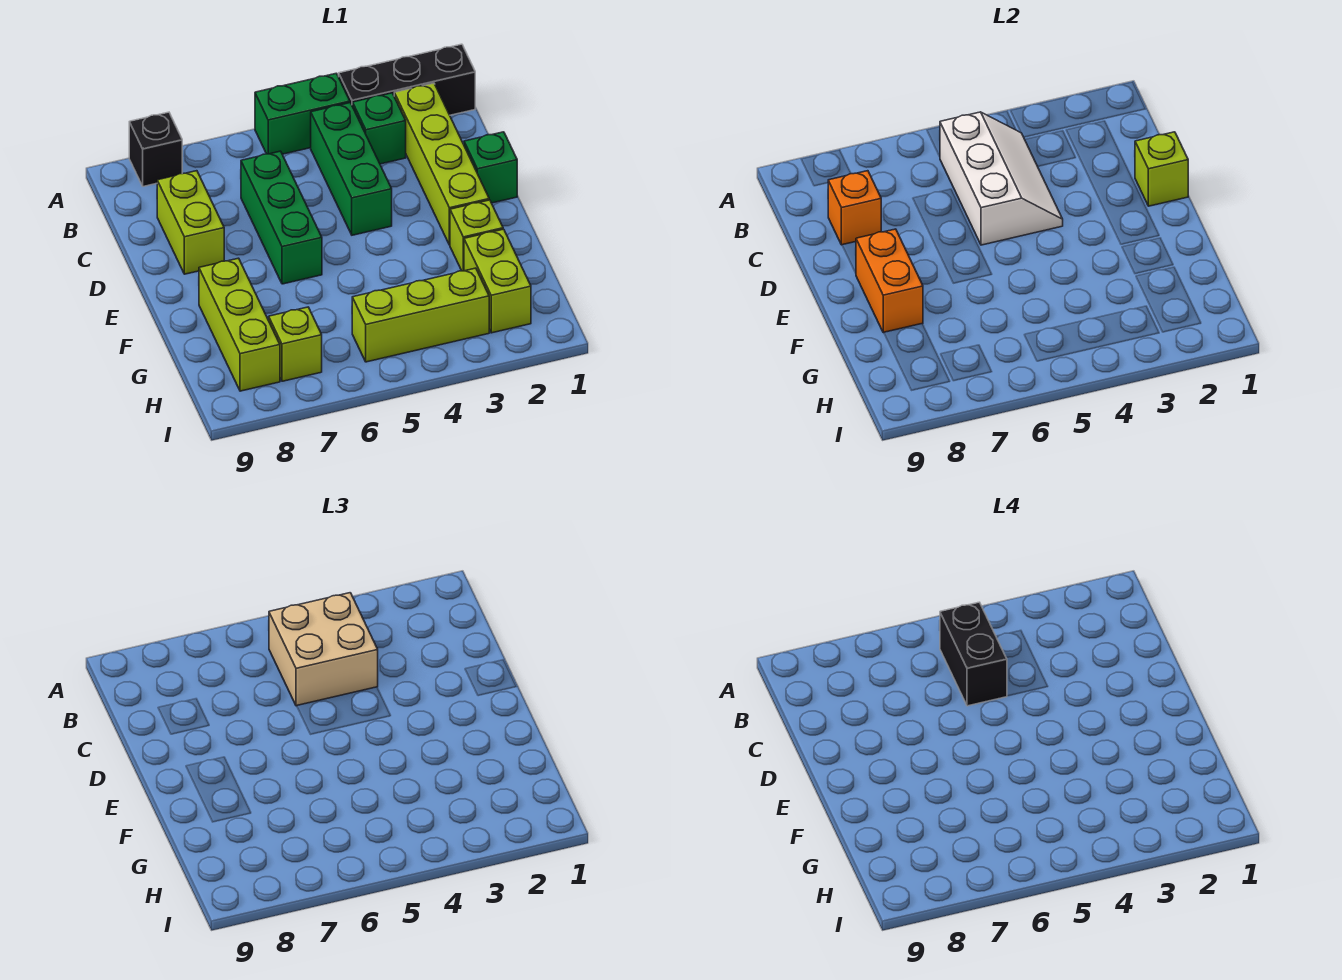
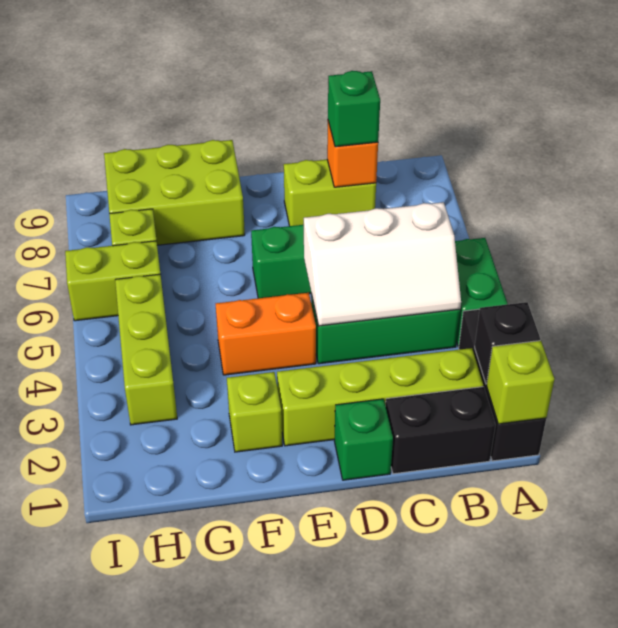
black 1x1 brick [129,112,182,187] -> black 1x1 brick moved to [475,302,540,384]
green 1x1 brick [353,93,406,164] -> green 1x1 brick moved to [328,71,380,147]
tan 2x2 brick [269,593,378,706] -> none
black 1x2 brick [940,602,1007,706] -> black 1x2 brick moved to [386,387,496,474]
lime 1x1 brick [1135,132,1188,206] -> lime 1x1 brick moved to [486,341,554,424]
orange 1x2 brick [856,229,923,333] -> orange 1x2 brick moved to [216,293,316,375]
lime 1x3 brick [199,258,280,391] -> lime 2x3 brick [104,140,245,245]
lime 1x2 brick [464,229,531,333] -> lime 1x2 brick moved to [65,241,160,321]

